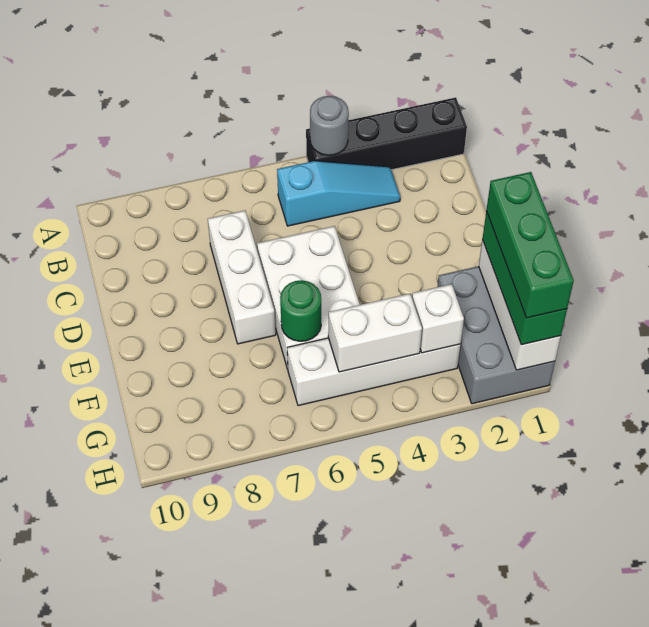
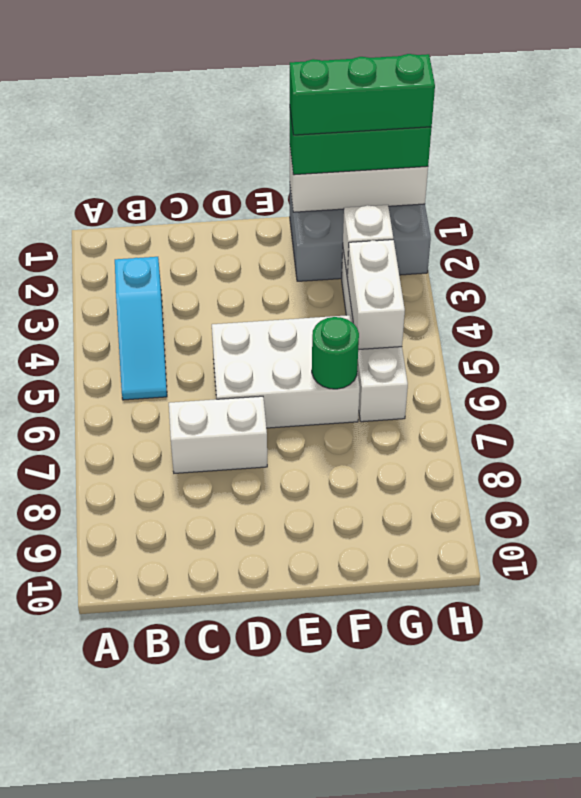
black 1x4 brick [306,97,467,170] -> none
grey 1x1 round brick [310,96,349,155] -> none
cyan 1x3 slope [277,161,400,226] -> cyan 1x3 slope turned to [115,257,167,400]
white 1x3 brick [208,211,276,344] -> white 1x2 brick [169,396,267,473]

